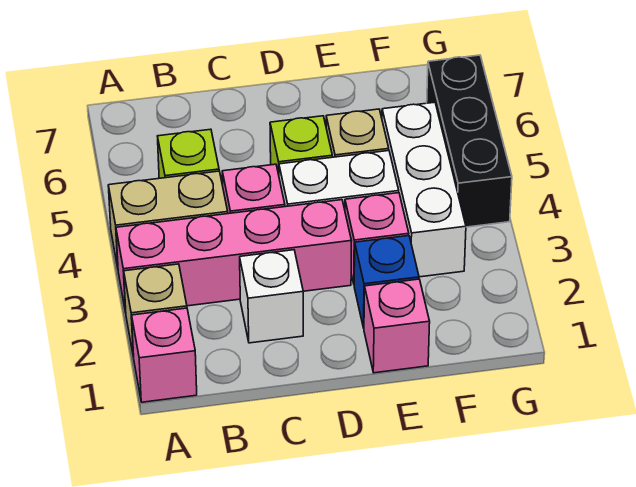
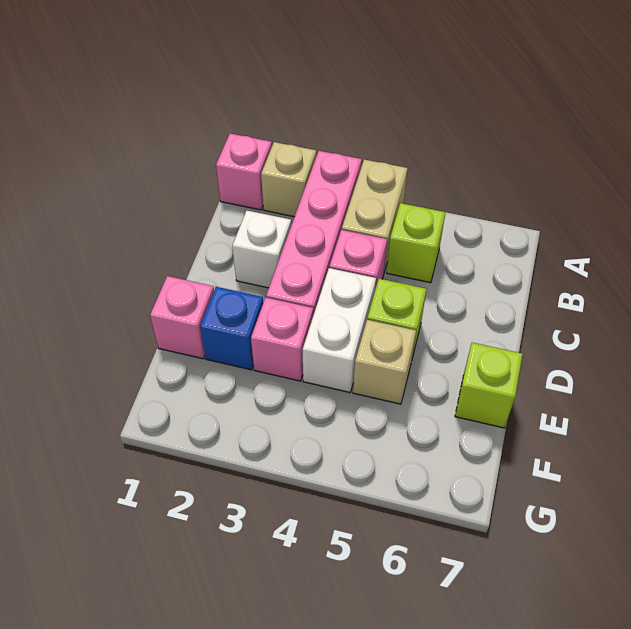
none -> lime 1x1 brick [455,343,523,428]
white 1x3 brick [382,102,466,277] -> none
black 1x3 brick [427,55,512,227] -> none

